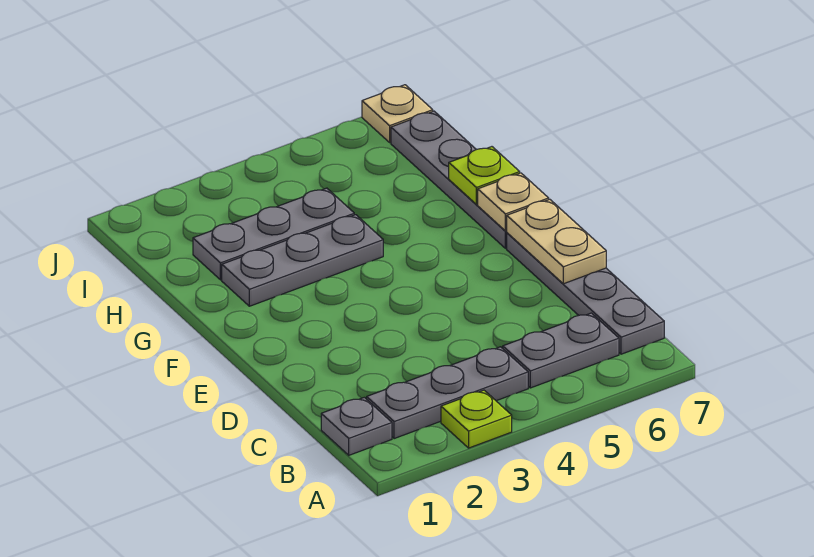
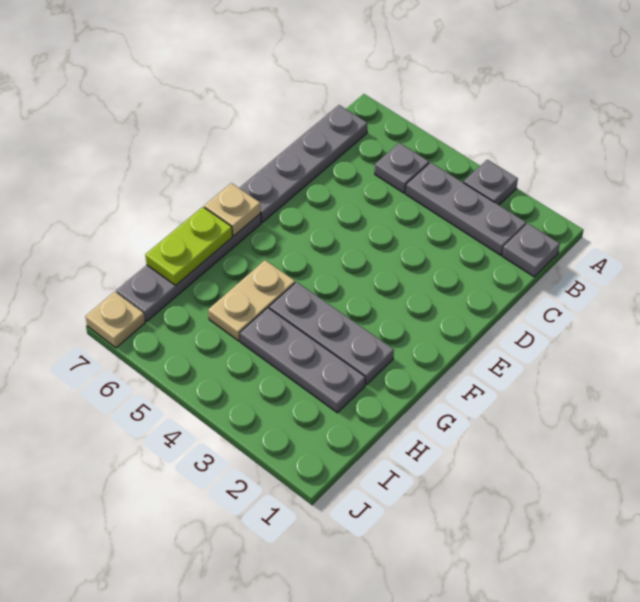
lime 1x1 plate [441,390,512,448] -> grey 1x1 plate [463,160,518,205]
grey 1x2 plate [503,313,619,388] -> grey 1x1 plate [375,143,429,193]
tan 1x2 plate [507,199,606,284] -> tan 1x2 plate moved to [208,260,295,341]
lime 1x1 plate [449,147,520,204] -> lime 1x2 plate [145,207,233,285]

